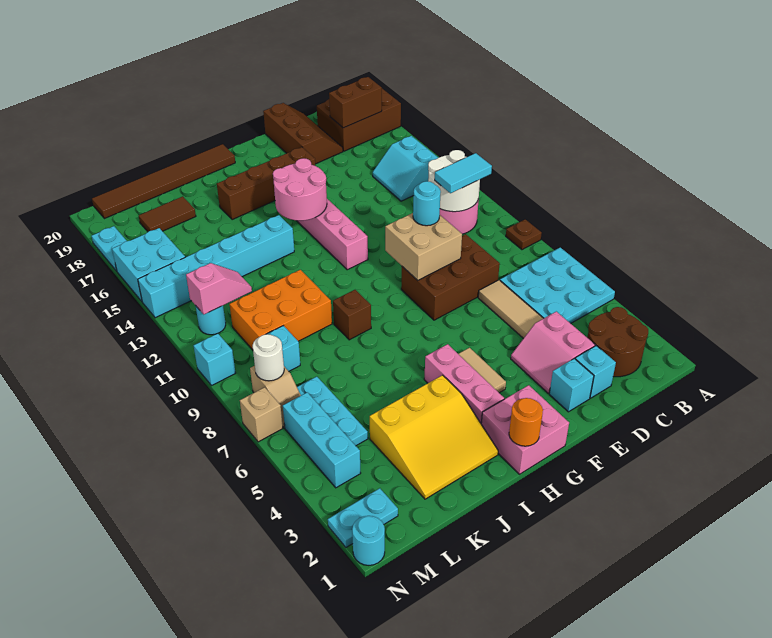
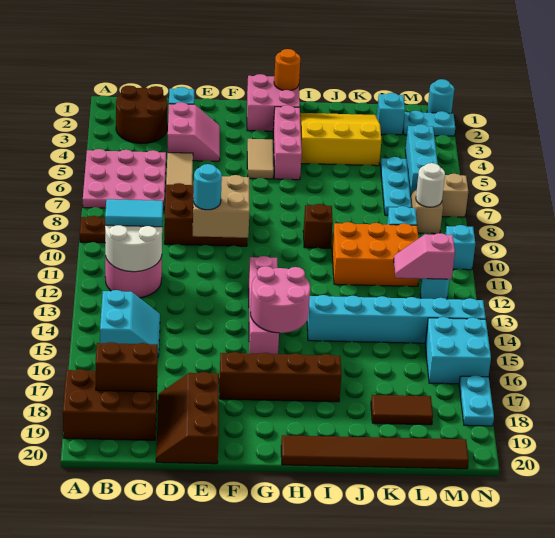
cyan 3x3 plate [500,248,615,323] -> pink 3x3 plate [83,149,166,210]
cyan 1x1 brick [549,359,594,412] -> cyan 1x1 brick moved to [377,93,405,135]

